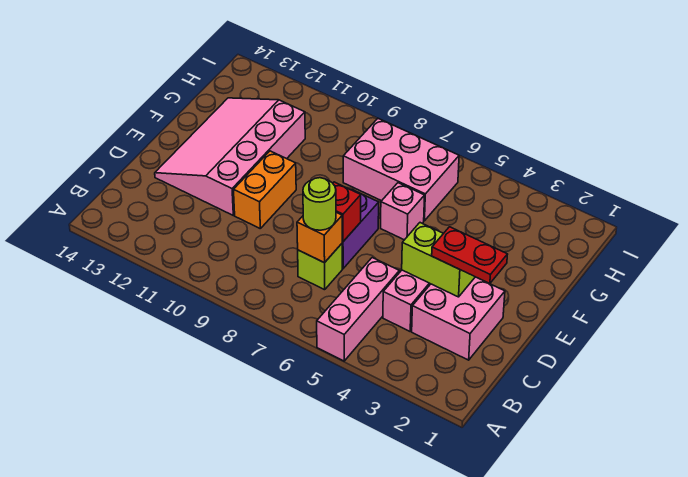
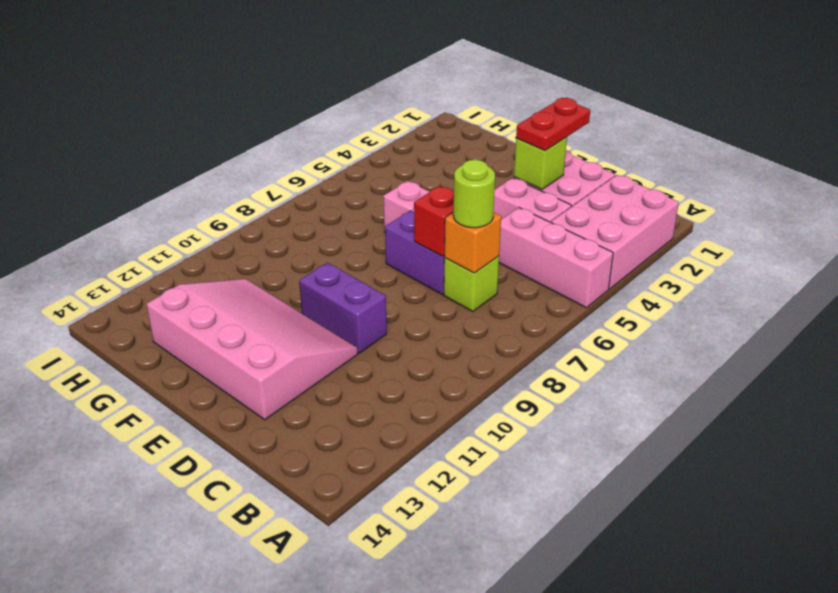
lime 1x2 brick [402,223,475,297] -> lime 1x1 brick [514,137,567,190]
orange 1x2 brick [234,151,296,228] -> purple 1x2 brick [299,263,387,353]
pink 3x4 slope [155,98,305,215] -> pink 3x4 slope turned to [147,279,358,420]
pink 2x3 brick [343,119,459,221] -> pink 2x3 brick moved to [551,175,679,289]

